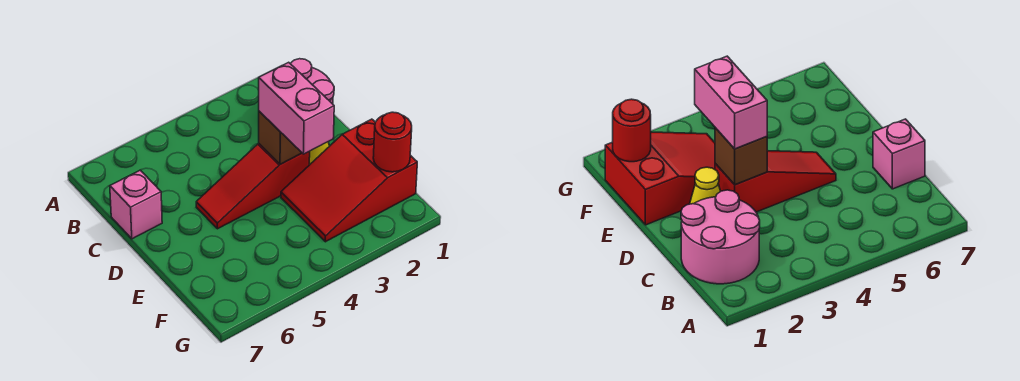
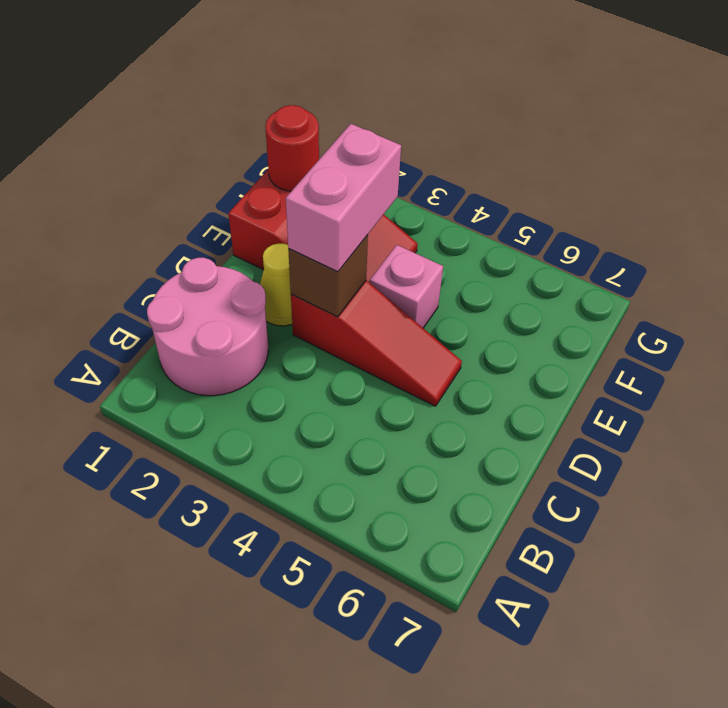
pink 1x1 brick [110,170,162,239] -> pink 1x1 brick moved to [370,245,443,328]

